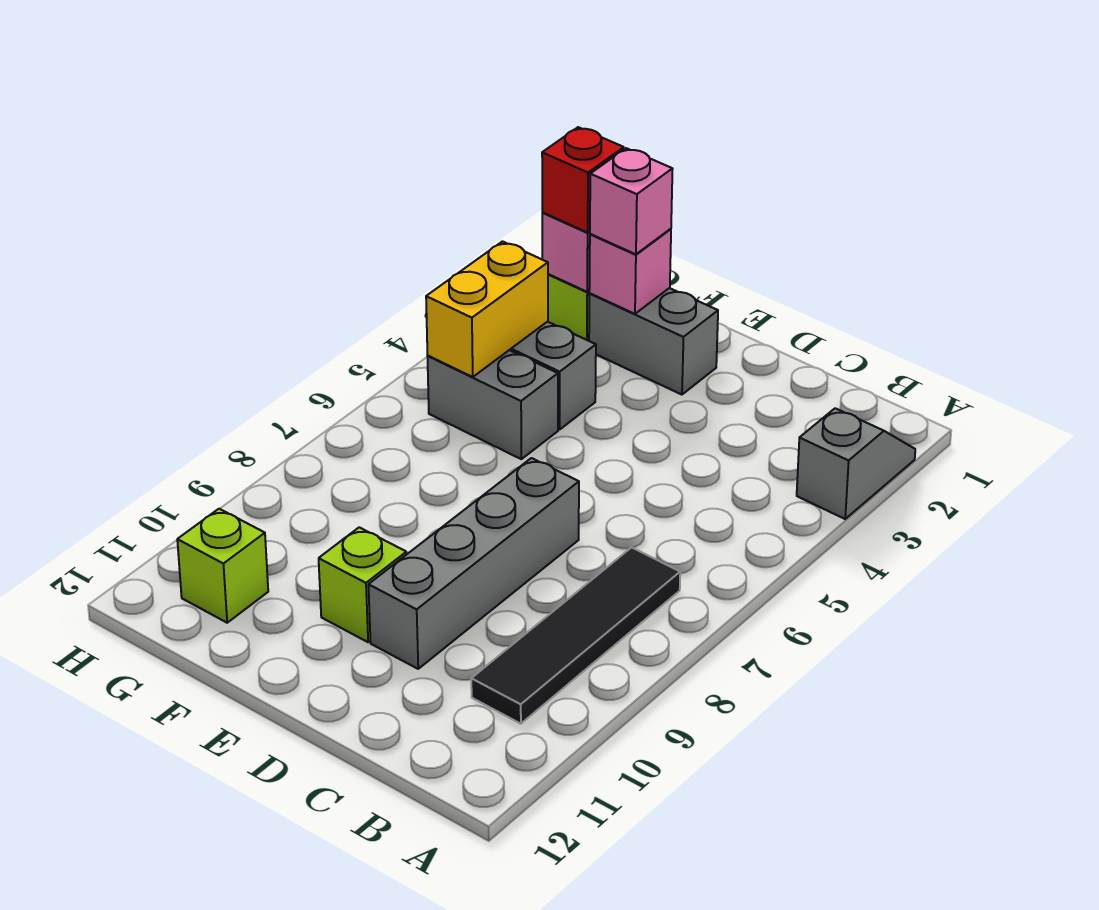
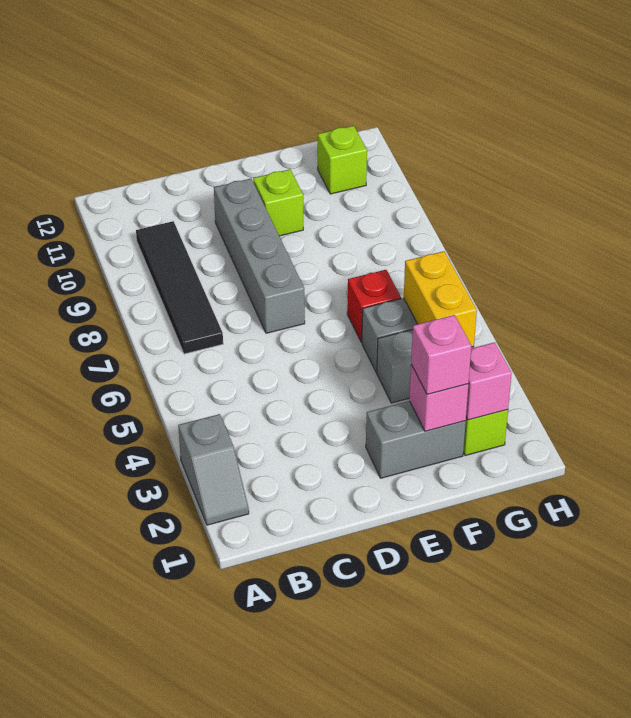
red 1x1 brick [542,127,624,232] -> red 1x1 brick moved to [347,270,401,342]

